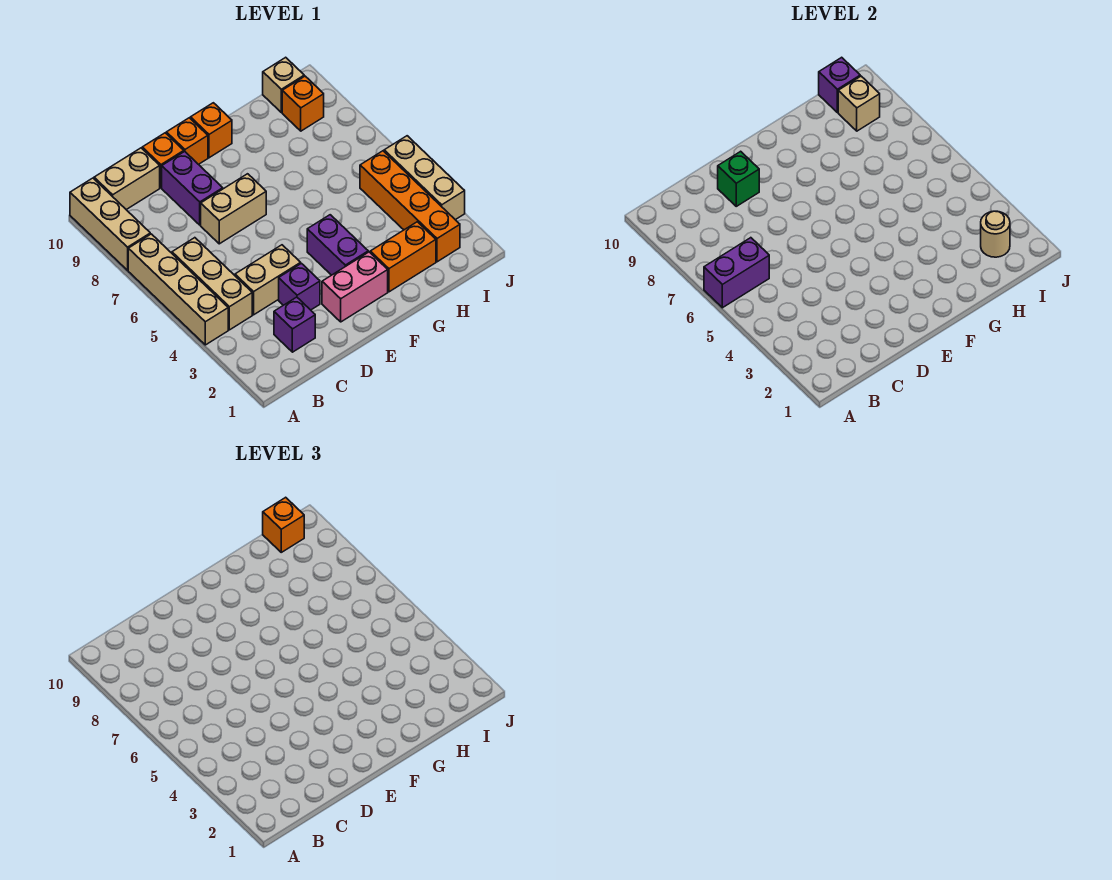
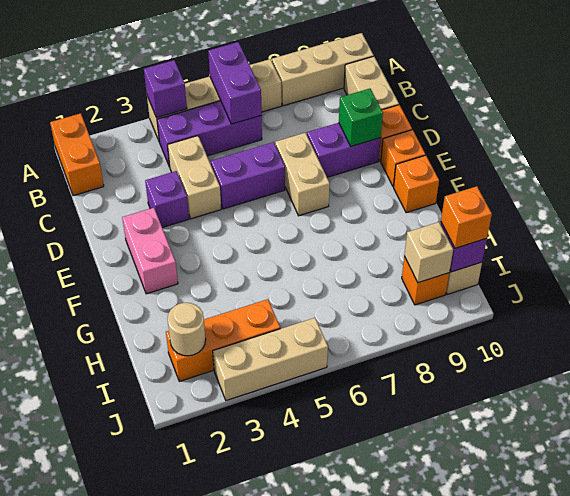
tan 1x3 brick [172,238,252,330] -> purple 1x3 brick [157,101,262,167]
purple 1x1 brick [274,297,315,352] -> purple 1x1 brick moved to [144,60,187,118]
purple 1x2 brick [307,215,368,275] -> purple 1x2 brick moved to [211,142,285,209]
orange 1x2 brick [370,222,436,292] -> orange 1x2 brick moved to [50,113,104,196]
orange 1x4 brick [360,151,460,262] -> orange 1x3 brick [166,299,280,381]

